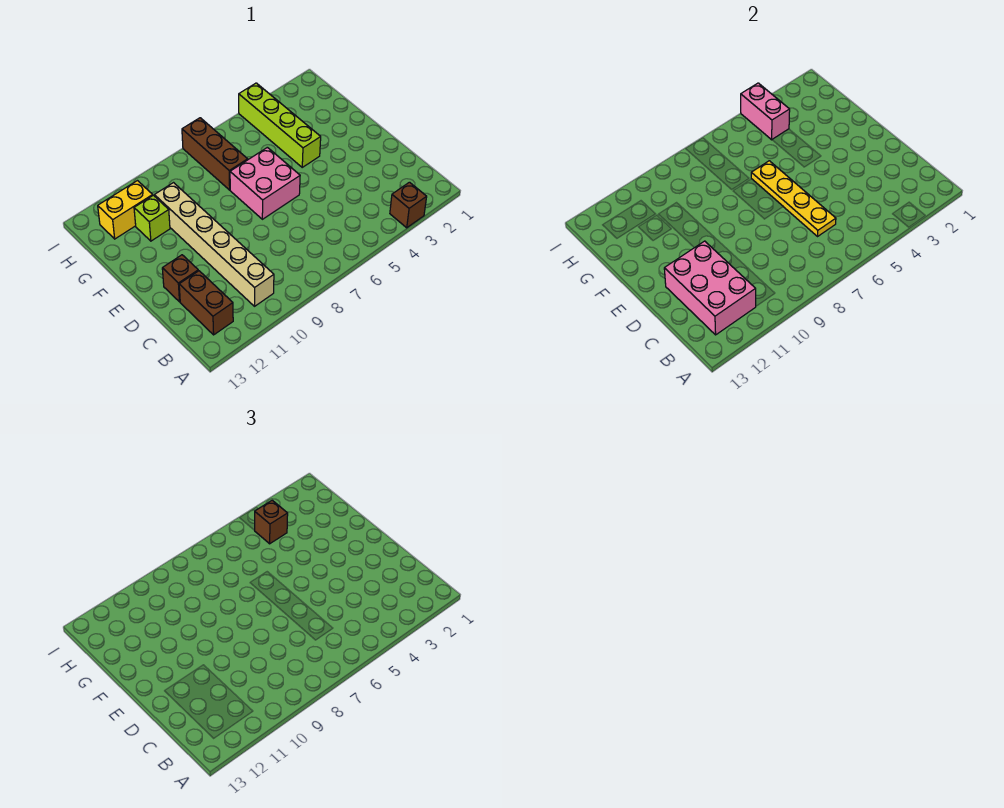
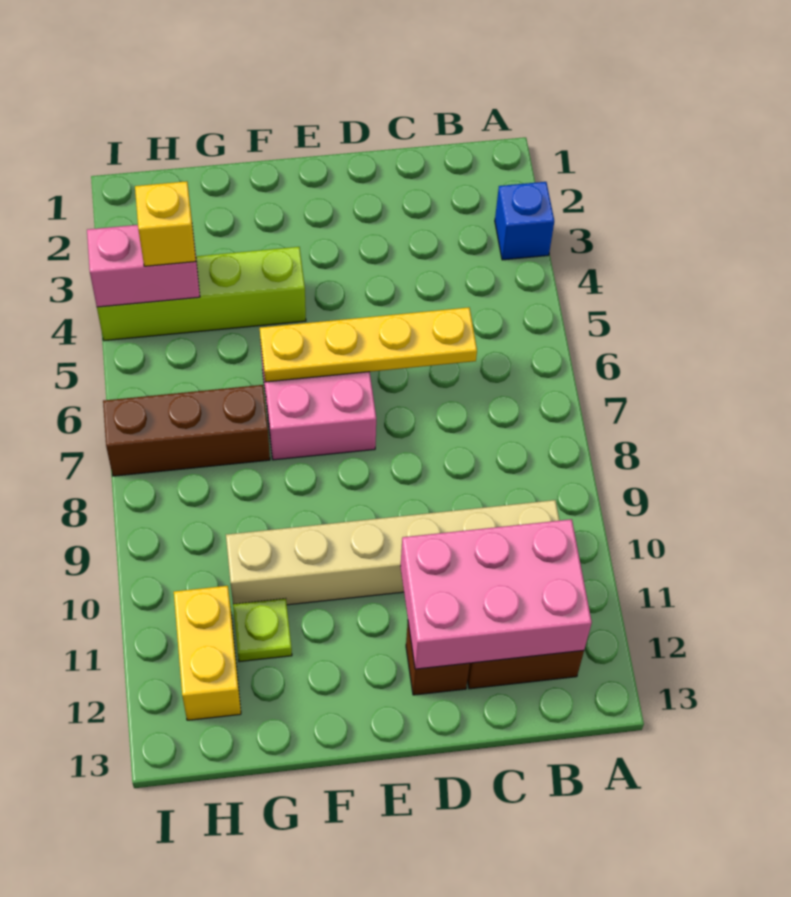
brown 1x1 brick [390,182,427,228] -> blue 1x1 brick [495,182,554,260]
lime 1x1 brick [134,195,170,241] -> lime 1x1 plate [233,599,292,662]
brown 1x1 brick [254,500,288,544] -> yellow 1x1 brick [135,181,196,266]

